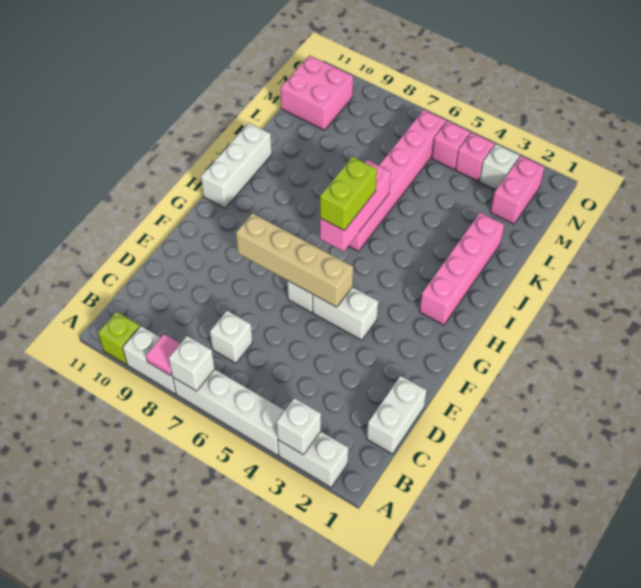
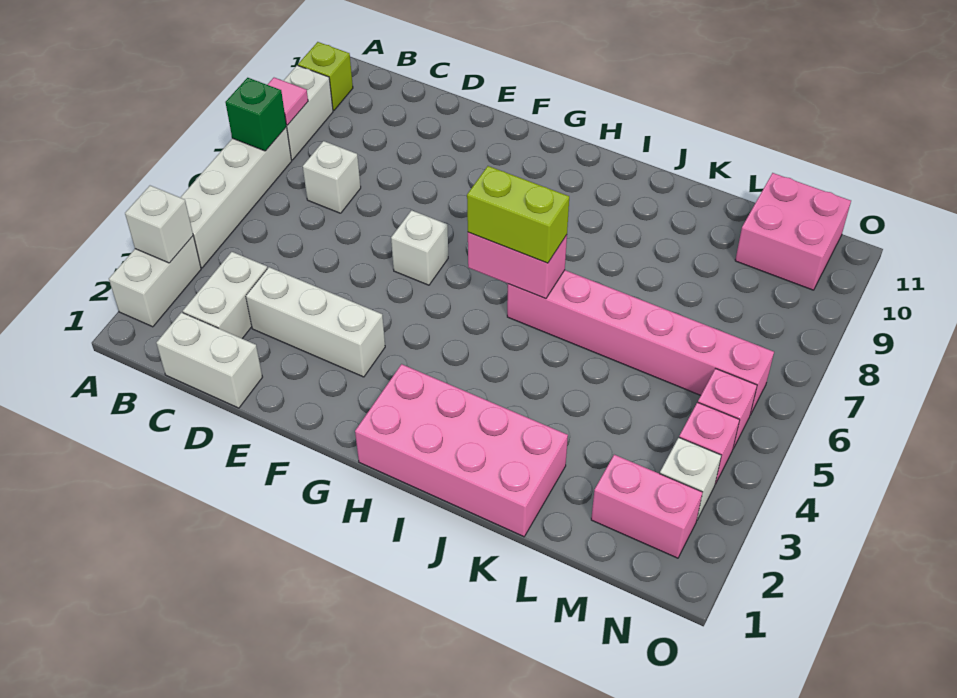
white 1x1 brick [169,336,215,391] -> green 1x1 brick [225,78,287,151]
white 1x2 brick [313,287,378,340] -> white 1x2 brick moved to [183,252,267,339]
tan 1x4 brick [236,213,353,307] -> none
pink 1x4 brick [420,213,504,325] -> pink 2x4 brick [355,364,568,537]
pink 1x3 brick [320,160,391,251] -> pink 1x2 brick [468,232,567,299]
white 1x3 brick [201,123,272,208] -> white 1x3 brick moved to [246,267,385,377]

